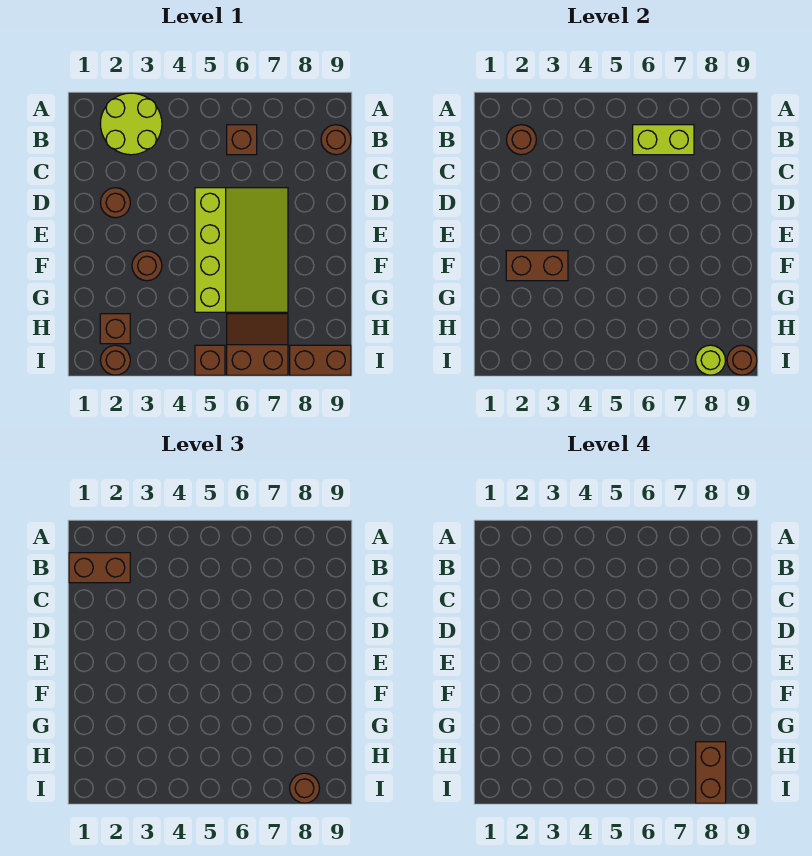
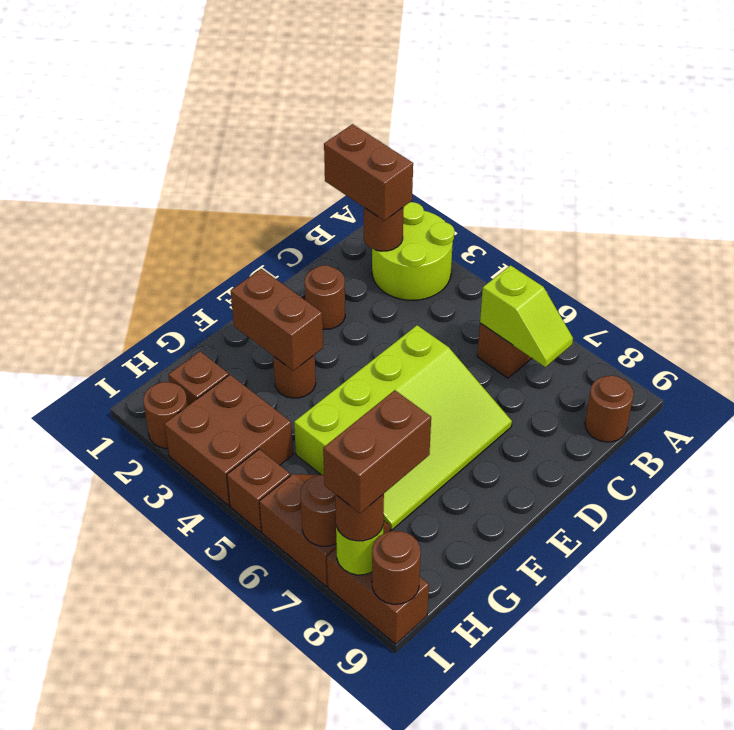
lime 1x2 brick [633,125,694,155] -> lime 1x2 slope [480,265,573,367]
none -> brown 2x2 brick [164,375,293,506]
none -> brown 1x1 round brick [301,475,336,546]

